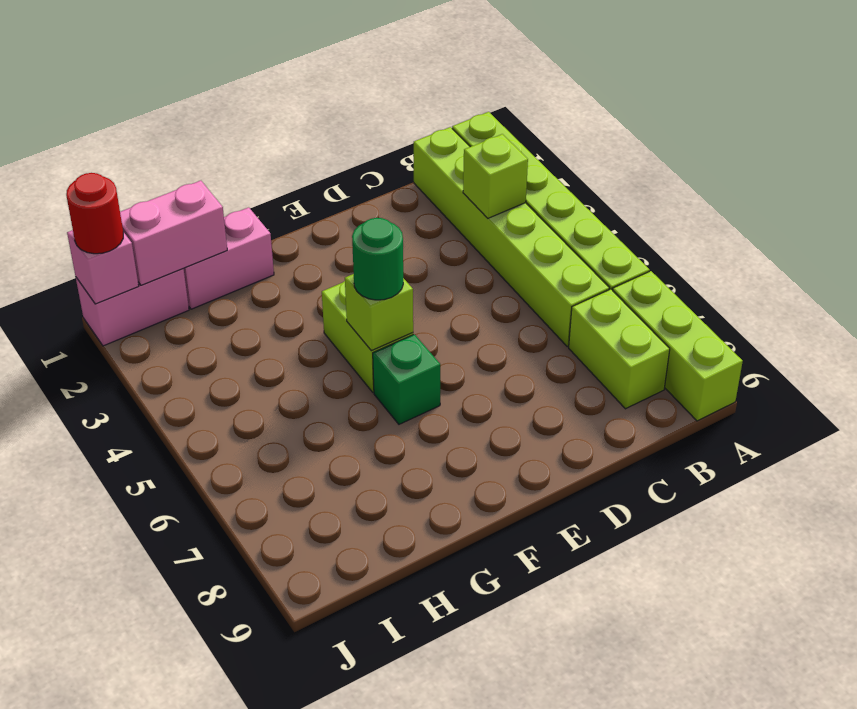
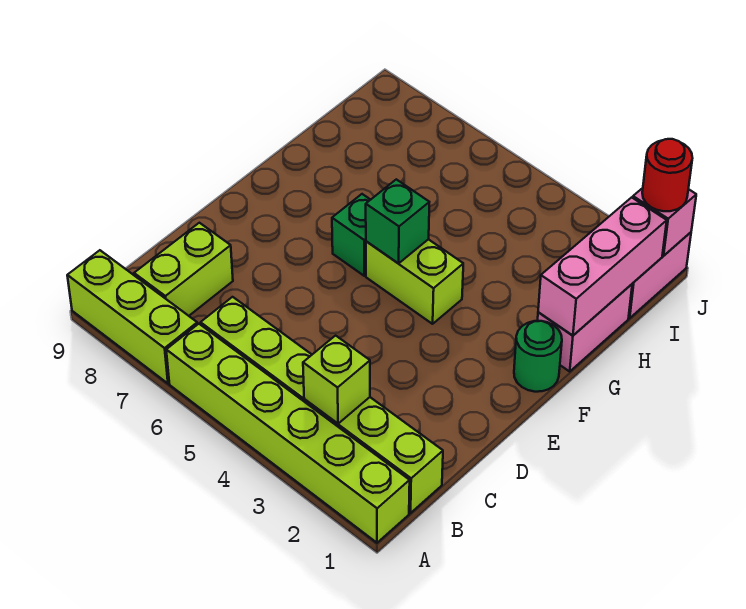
lime 1x2 brick [569,289,670,409] -> lime 1x2 brick turned to [134,223,233,316]
lime 1x1 brick [345,274,413,351] -> green 1x1 brick [366,179,429,264]
green 1x1 round brick [352,218,403,300] -> green 1x1 round brick moved to [514,321,562,392]
pink 1x2 brick [120,181,227,285] -> pink 1x3 brick [538,197,667,335]

